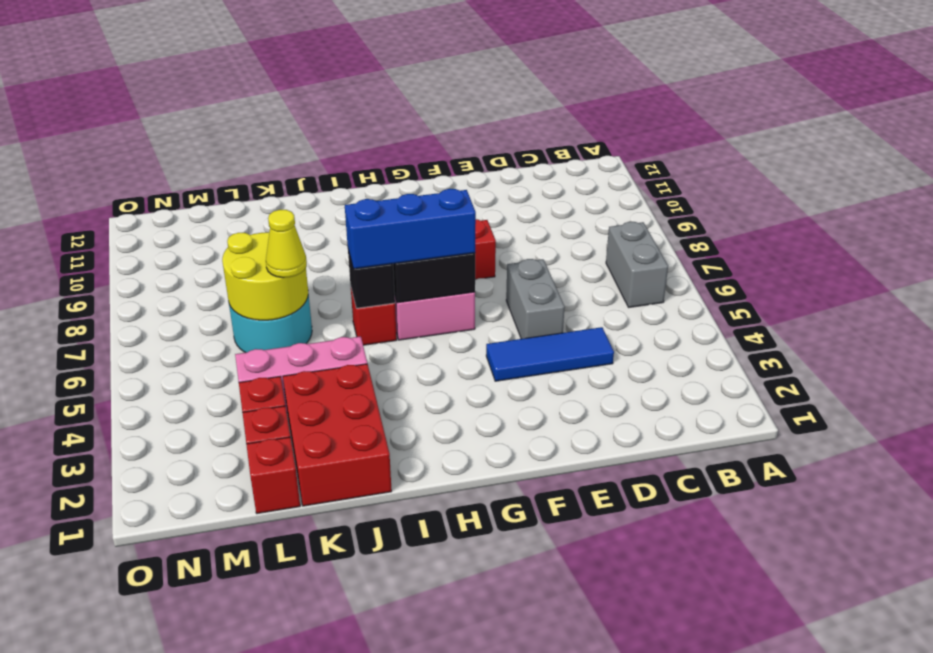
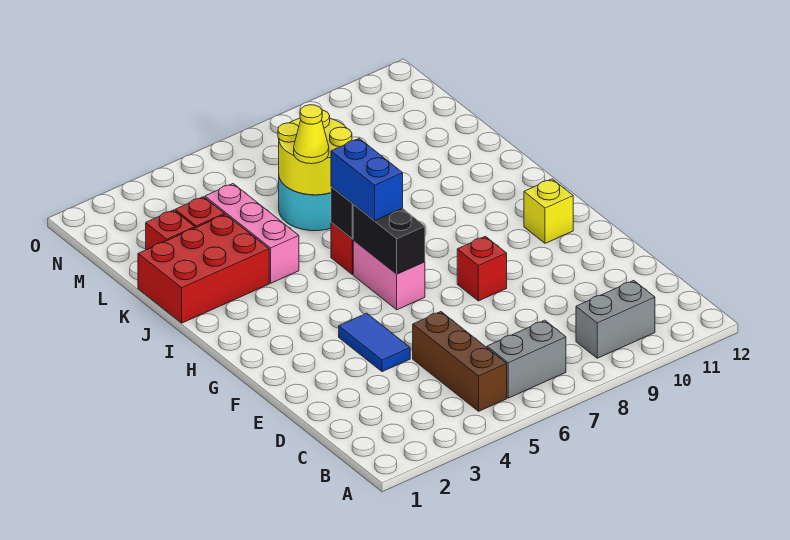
none -> brown 1x3 brick [413,312,507,411]
blue 1x3 tile [486,327,614,381] -> blue 1x2 tile [339,313,410,372]
grey 1x2 brick [506,259,565,339] -> grey 1x2 brick moved to [576,281,655,358]
blue 1x3 brick [345,189,476,269] -> blue 1x2 brick [331,138,403,221]
none -> yellow 1x1 brick [524,179,573,243]
red 1x1 brick [246,437,300,514] -> none

